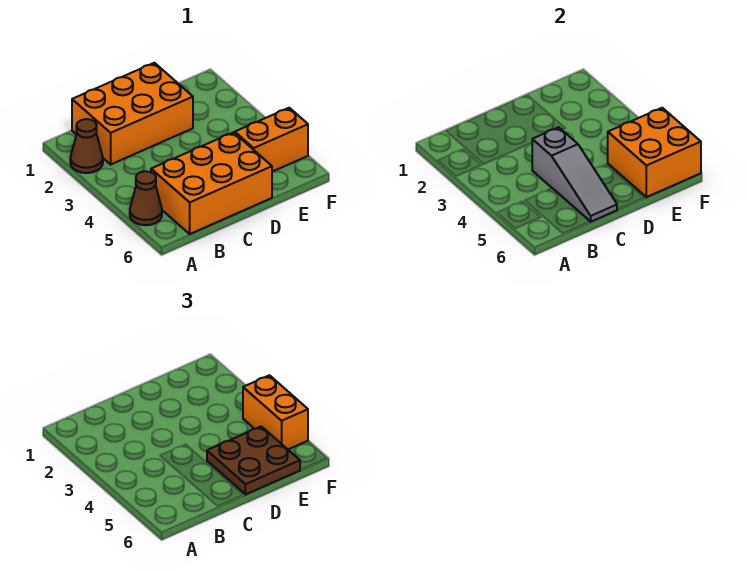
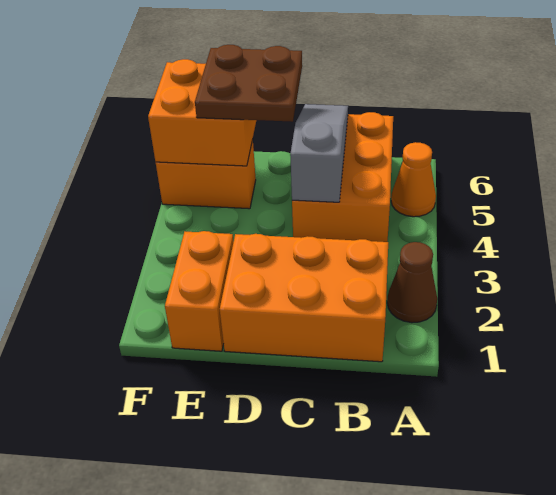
brown 1x1 cone [130,171,162,225] -> orange 1x1 cone [391,142,436,217]
orange 2x3 brick [151,132,272,234] -> orange 2x3 brick turned to [292,112,393,242]
orange 1x2 brick [243,375,308,449] -> orange 1x2 brick moved to [165,231,233,351]

